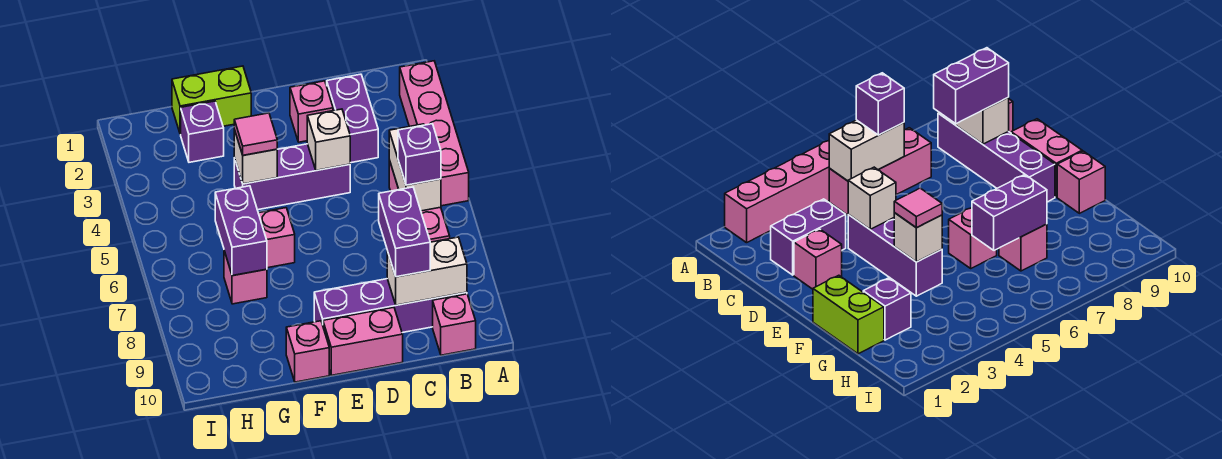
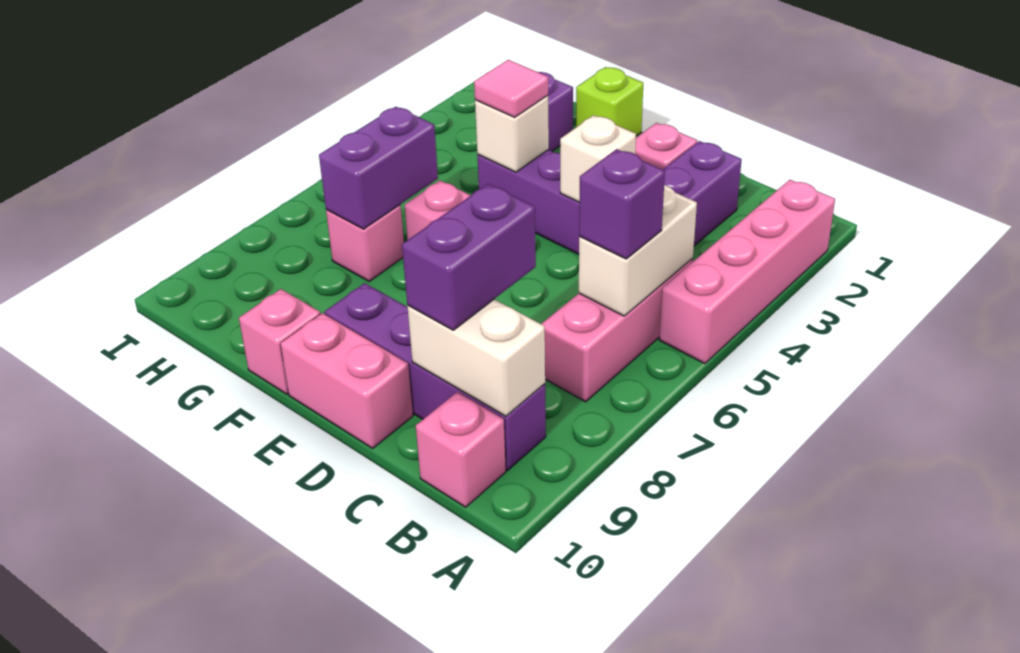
lime 1x2 brick [172,66,251,134] -> lime 1x1 brick [576,67,643,136]

